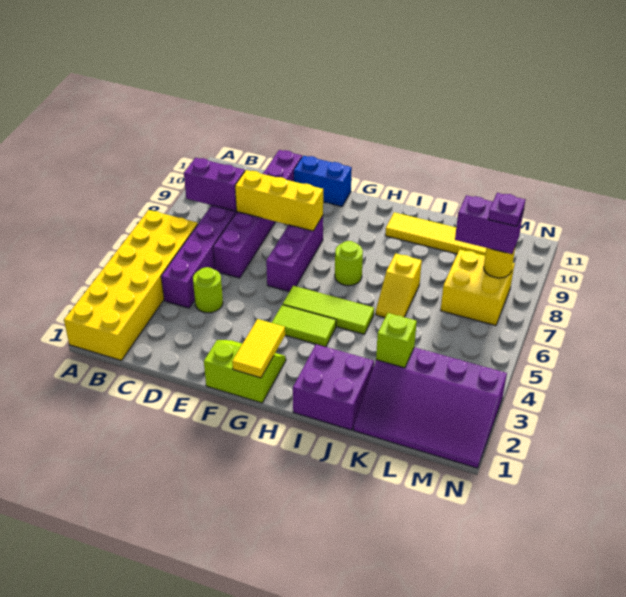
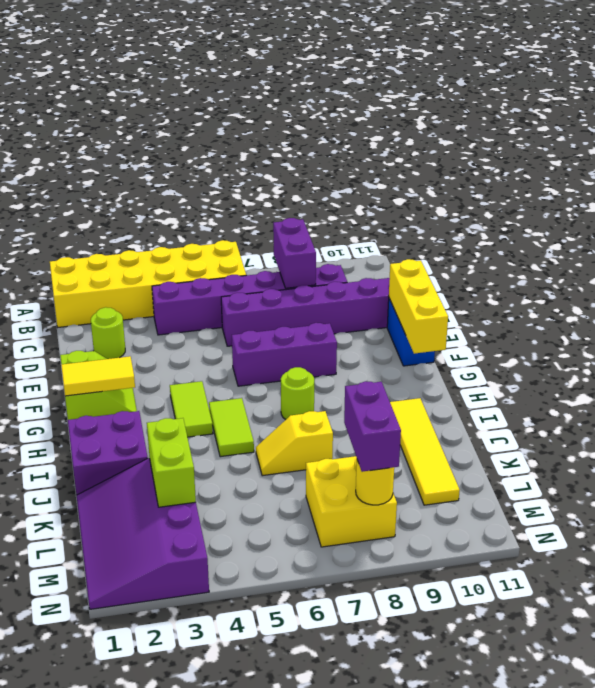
lime 1x1 round brick [193,267,223,313] -> lime 1x1 round brick moved to [91,307,125,359]
yellow 1x3 brick [235,170,323,231] -> yellow 1x3 brick moved to [389,259,448,354]
lime 1x3 tile [283,286,374,334] -> lime 1x2 tile [209,398,254,457]
lime 1x1 brick [376,313,417,368] -> lime 1x2 brick [147,418,196,507]
purple 1x1 plate [488,193,525,226] -> none

